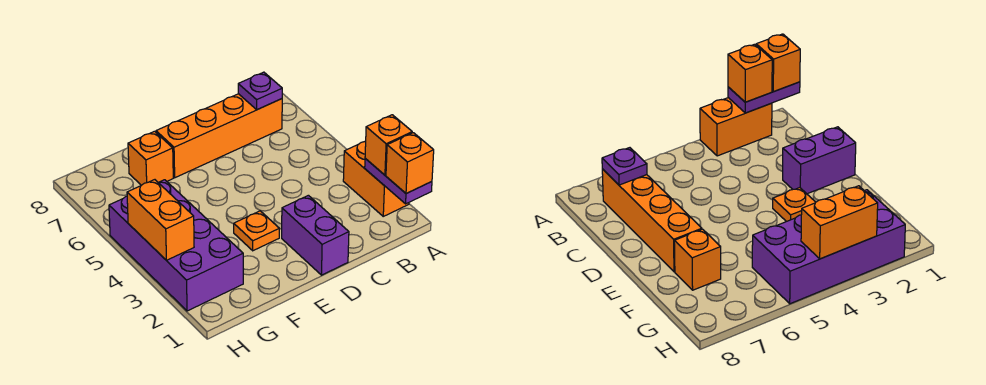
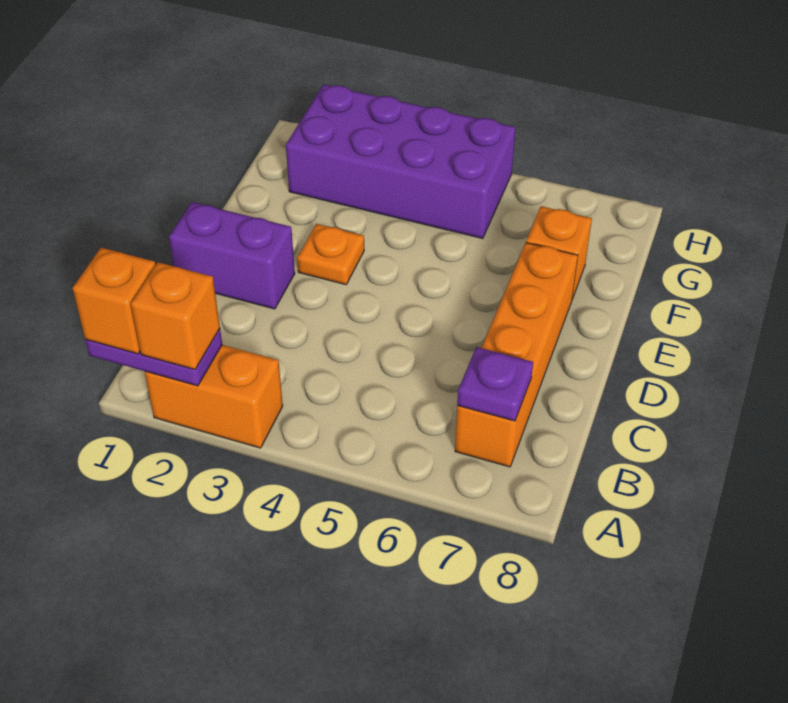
orange 1x2 brick [127,180,194,260] -> none

